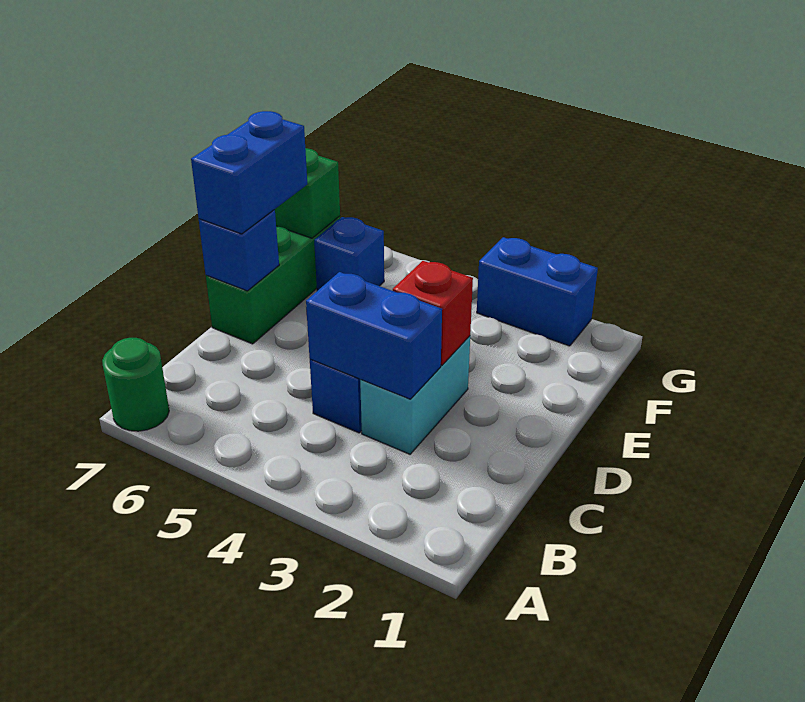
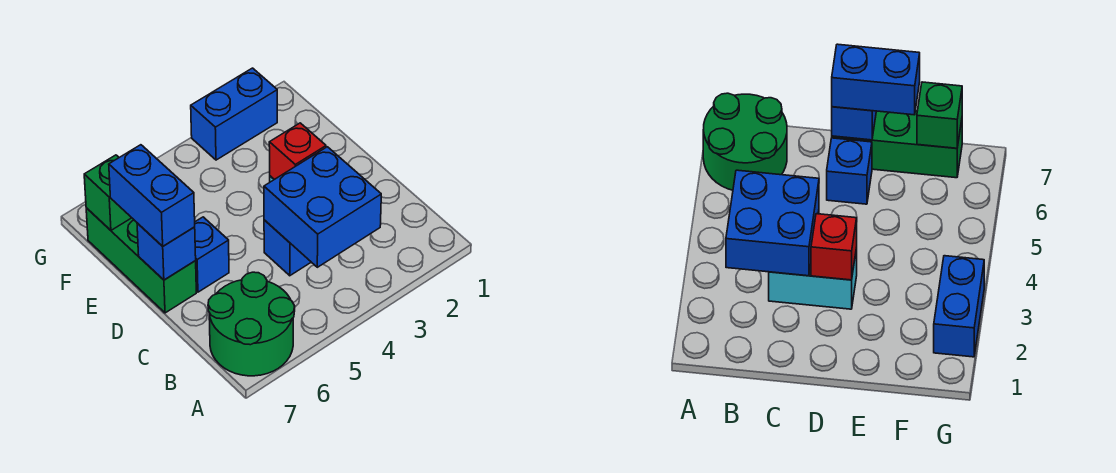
green 1x1 round brick [102,338,169,431] -> green 2x2 round brick [208,272,295,376]
blue 1x2 brick [306,272,442,399] -> blue 2x2 brick [264,147,381,267]
blue 1x1 brick [314,217,384,291] -> blue 1x1 brick moved to [195,217,229,292]

